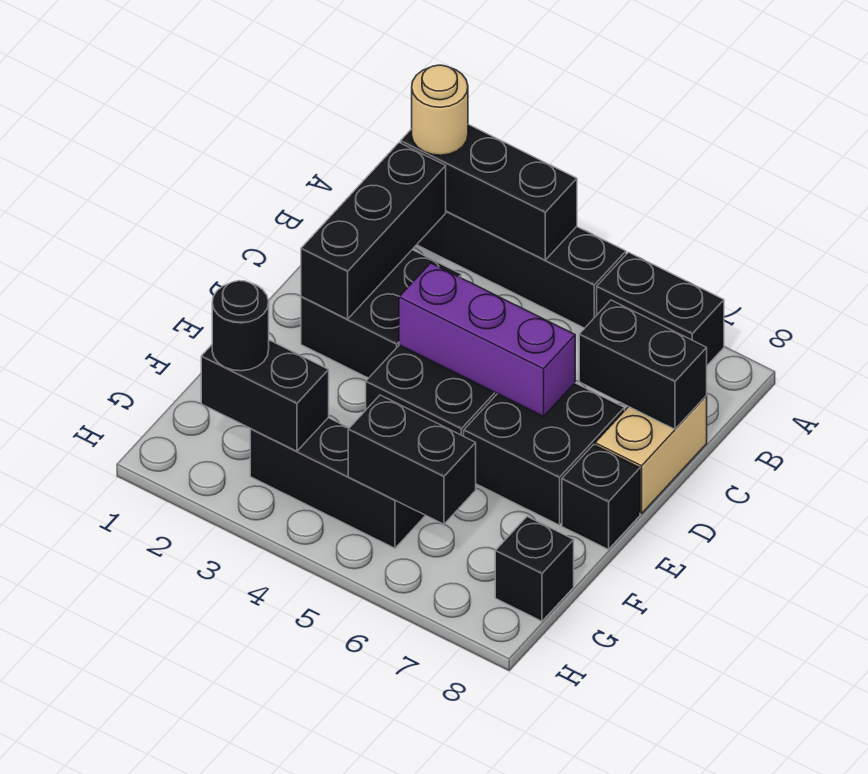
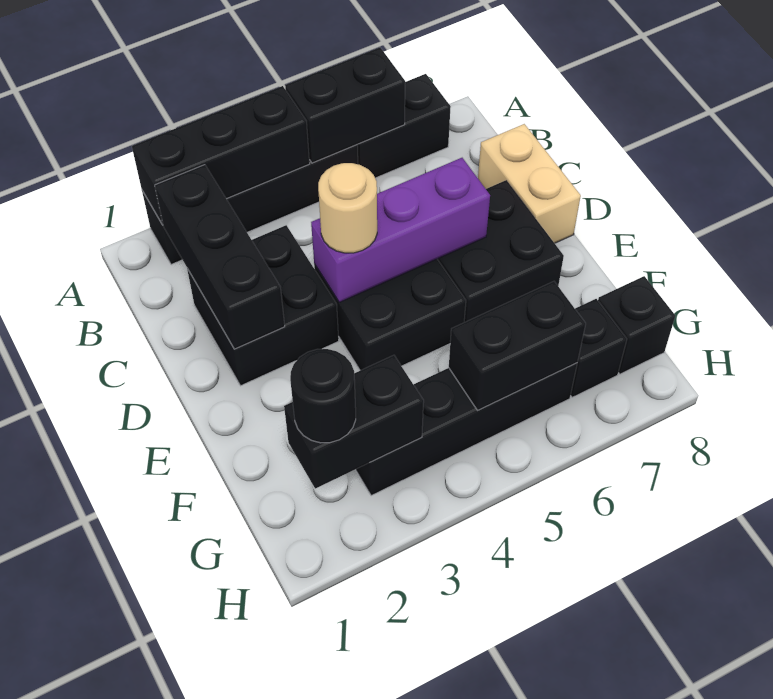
tan 1x1 round brick [412,65,468,155] -> tan 1x1 round brick moved to [318,163,377,253]
black 1x2 brick [579,300,707,429] -> black 1x2 brick moved to [285,47,405,163]
black 1x1 brick [562,445,640,550] -> black 1x1 brick moved to [571,299,627,397]
black 1x3 brick [250,418,426,548] -> black 1x4 brick [356,363,577,496]

